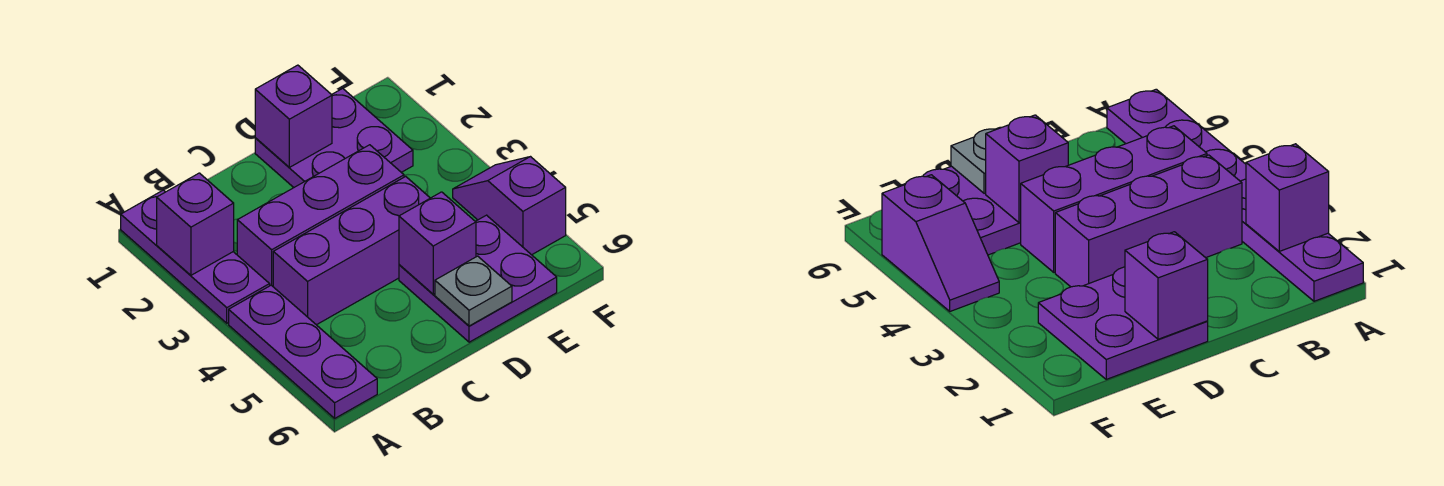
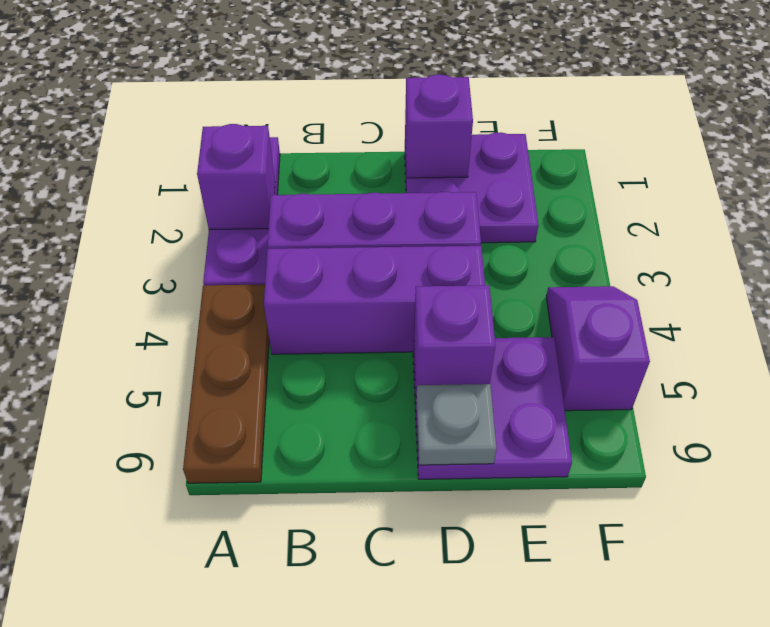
purple 1x3 plate [229,285,377,418] -> brown 1x3 plate [183,284,269,483]

